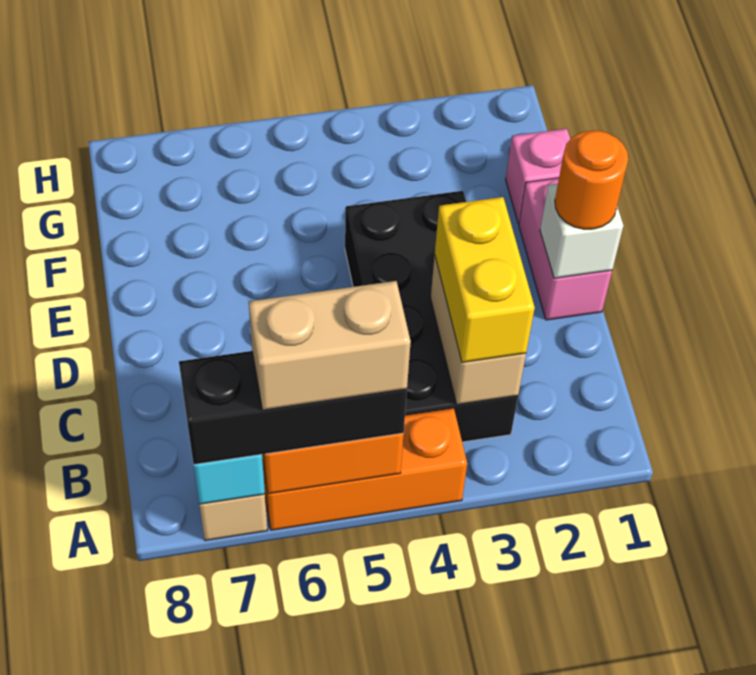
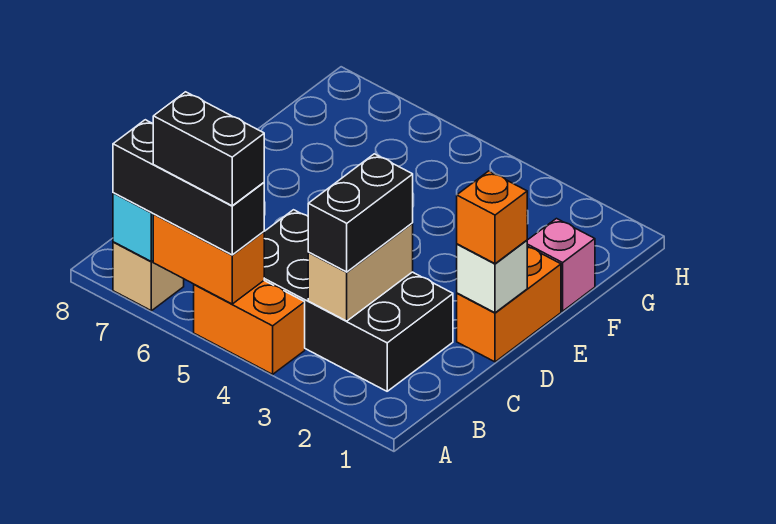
orange 1x3 brick [262,408,467,530] -> orange 1x2 brick [194,281,305,374]
tan 1x2 brick [249,281,411,410] -> black 1x2 brick [153,92,264,206]
black 2x4 brick [345,191,518,442] -> black 2x4 brick turned to [264,210,453,391]
yellow 1x2 brick [435,197,535,362] -> black 1x2 brick [308,154,413,272]
pink 1x2 brick [519,178,612,320] -> orange 1x2 brick [457,246,561,362]
orange 1x1 round brick [555,131,628,229] -> orange 1x1 brick [457,171,527,264]

